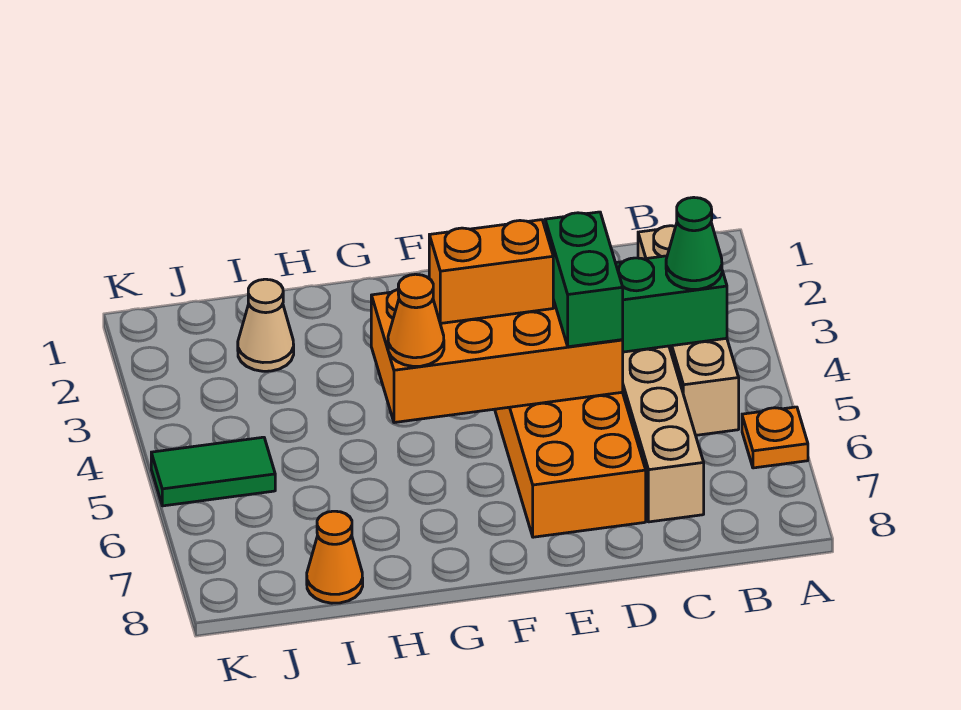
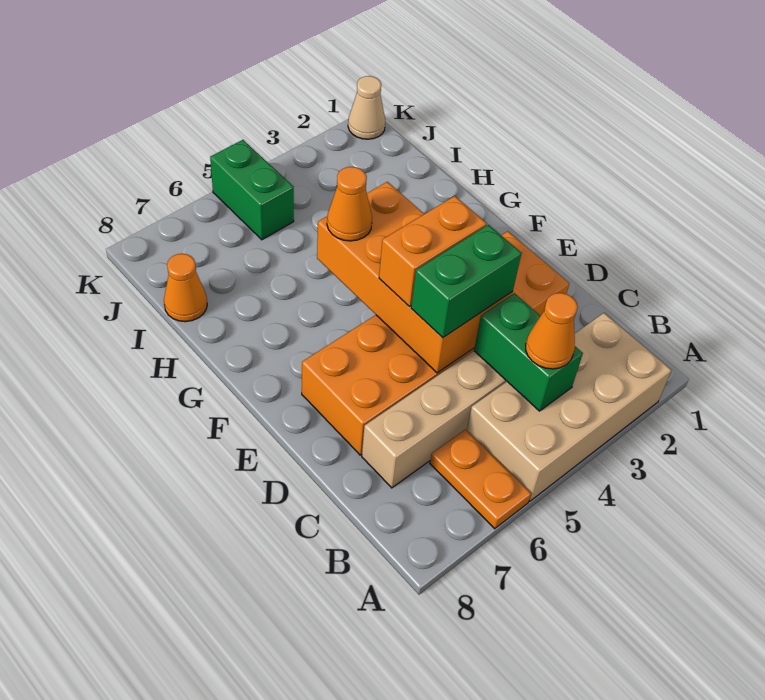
orange 1x1 plate [742,407,808,468] -> orange 1x2 plate [430,429,531,529]
tan 1x4 brick [638,226,739,435] -> tan 2x4 brick [467,313,672,501]
green 1x1 cone [666,197,722,289] -> orange 1x1 cone [526,293,578,369]
orange 1x2 brick [429,220,553,323] -> orange 1x2 brick turned to [379,196,487,307]
tan 1x1 cone [238,279,294,371] -> tan 1x1 cone moved to [348,76,385,139]
green 1x2 tile [151,437,275,506] -> green 1x2 brick [210,140,294,240]

